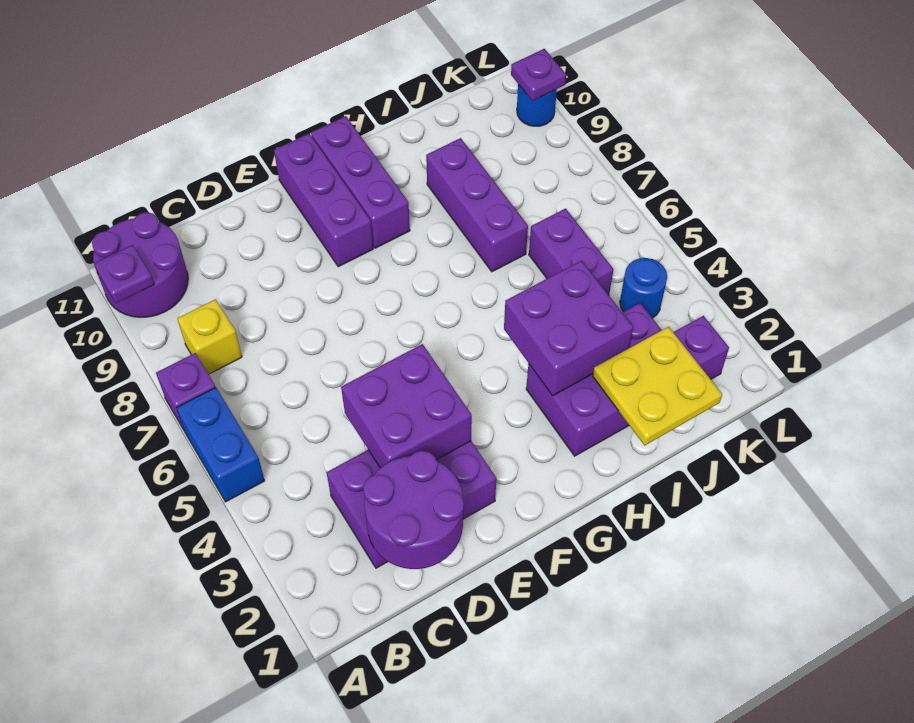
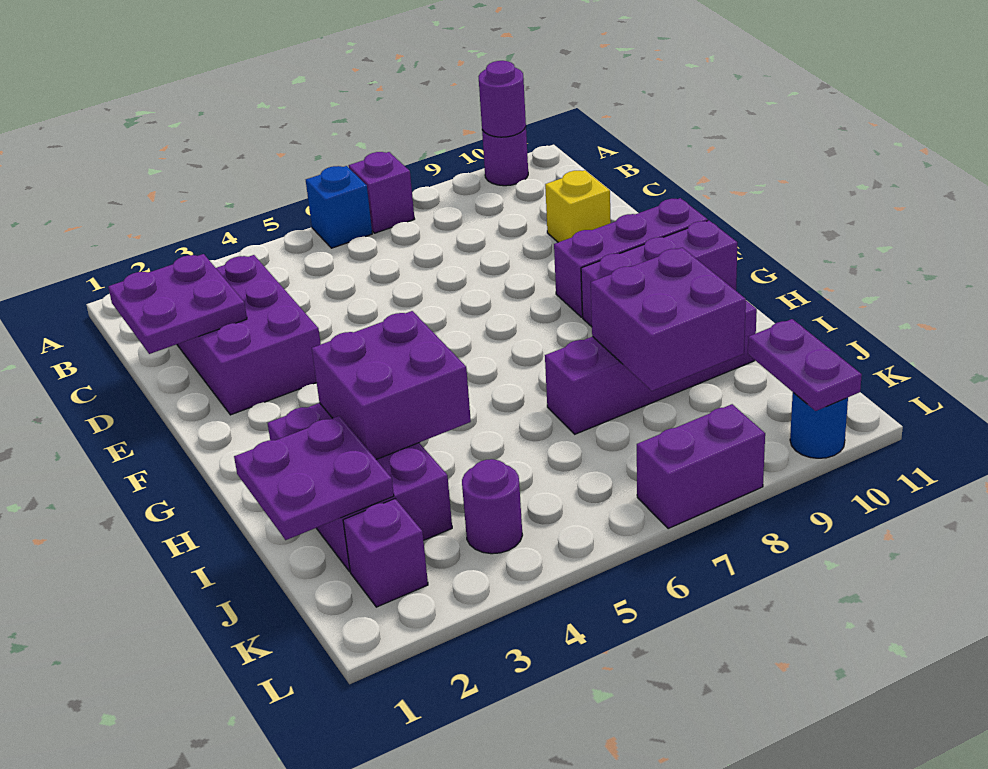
blue 1x2 brick [177,388,265,502] -> blue 1x1 brick [306,166,372,248]
purple 2x2 round brick [92,212,188,317] -> purple 1x1 round brick [482,127,528,186]
purple 1x1 plate [94,245,154,303] -> purple 1x1 round brick [478,61,526,137]
yellow 1x1 brick [177,299,242,374] -> yellow 1x1 brick moved to [545,170,611,242]
purple 2x2 round brick [363,451,464,569] -> purple 2x2 plate [108,254,247,354]
purple 2x2 brick [341,344,472,468] -> purple 2x2 brick moved to [591,248,746,391]
yellow 2x2 plate [593,327,722,445] -> purple 2x2 plate [234,416,394,540]
purple 1x3 brick [426,138,528,272] -> purple 1x4 brick [545,301,757,434]
purple 1x2 brick [529,208,614,295] -> purple 1x2 brick moved to [637,404,765,528]
blue 1x1 round brick [620,258,667,318] -> purple 1x1 round brick [462,459,522,554]
purple 1x1 plate [511,49,566,101] -> purple 1x2 plate [748,319,862,411]

